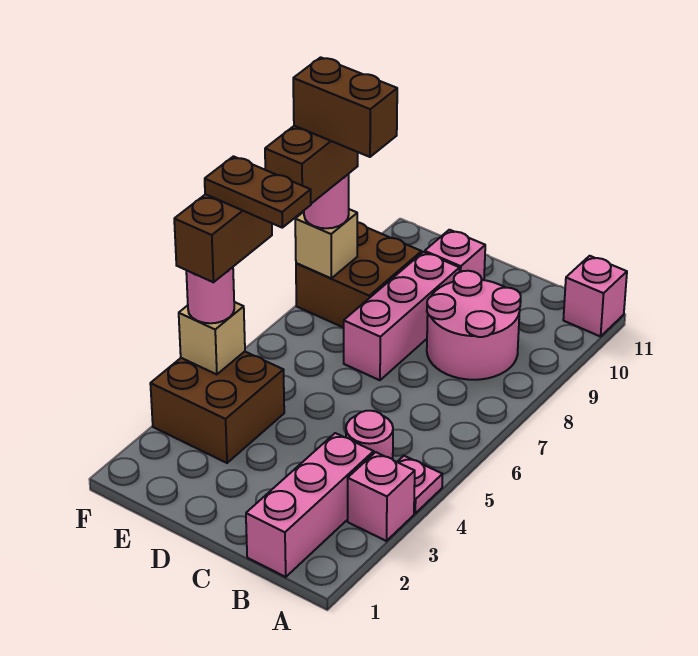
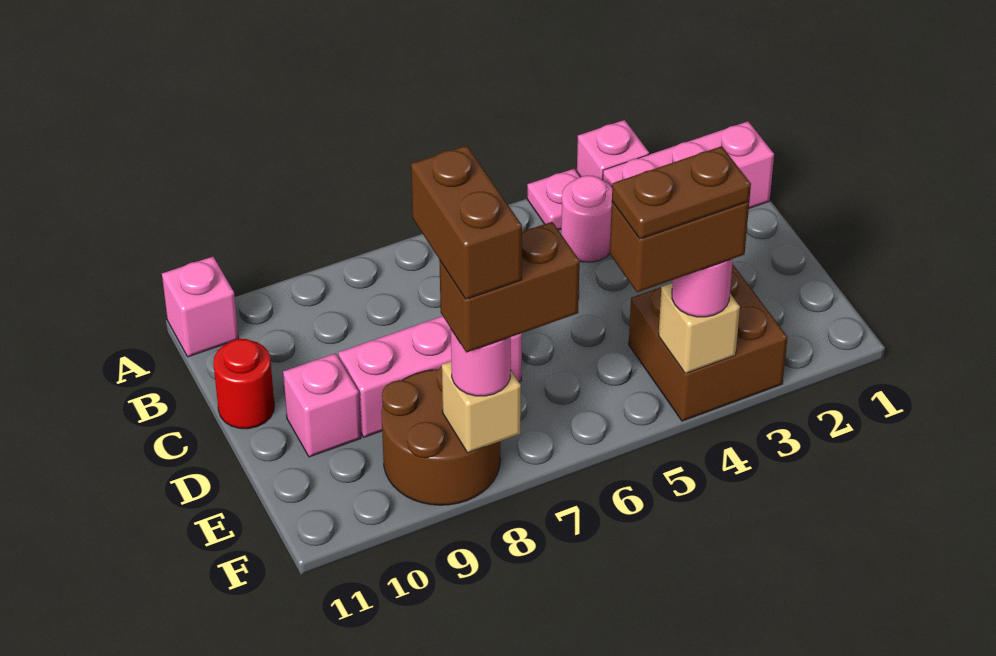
pink 2x2 round brick [427,271,521,380] -> none
none -> red 1x1 round brick [213,339,274,429]
brown 1x2 plate [205,156,311,228] -> brown 1x2 plate turned to [612,146,751,239]
brown 2x2 brick [296,222,422,328] -> brown 2x2 round brick [381,366,500,505]

